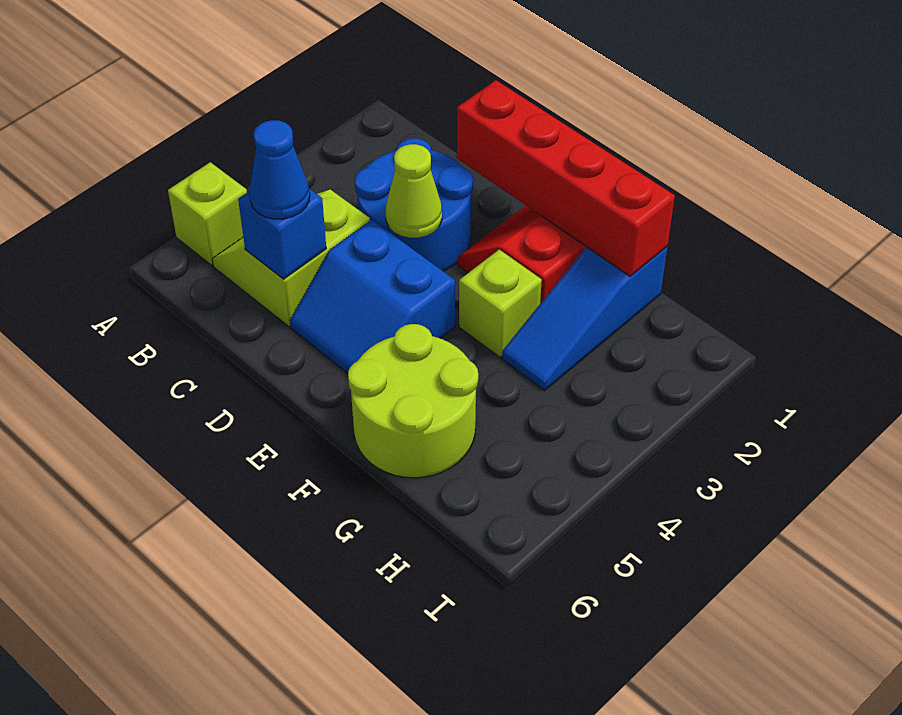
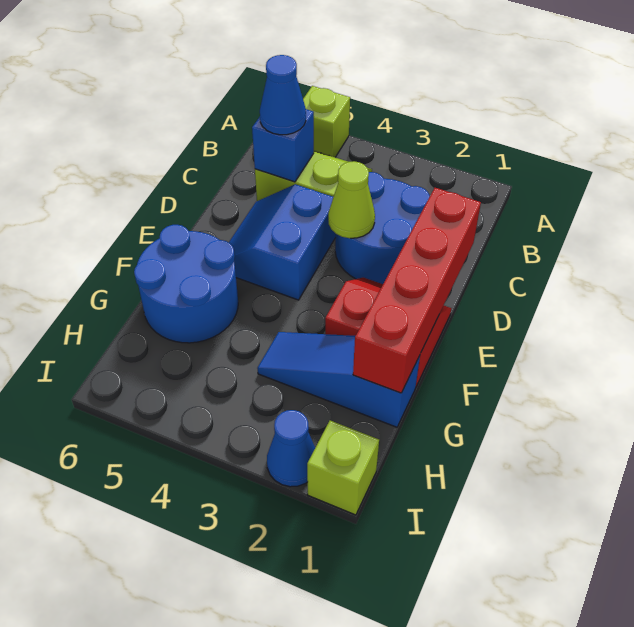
lime 1x1 brick [459,250,542,357] -> lime 1x1 brick moved to [307,420,379,515]
lime 2x2 round brick [348,324,478,478] -> blue 2x2 round brick [134,225,238,343]
none -> blue 1x1 cone [267,410,315,487]

